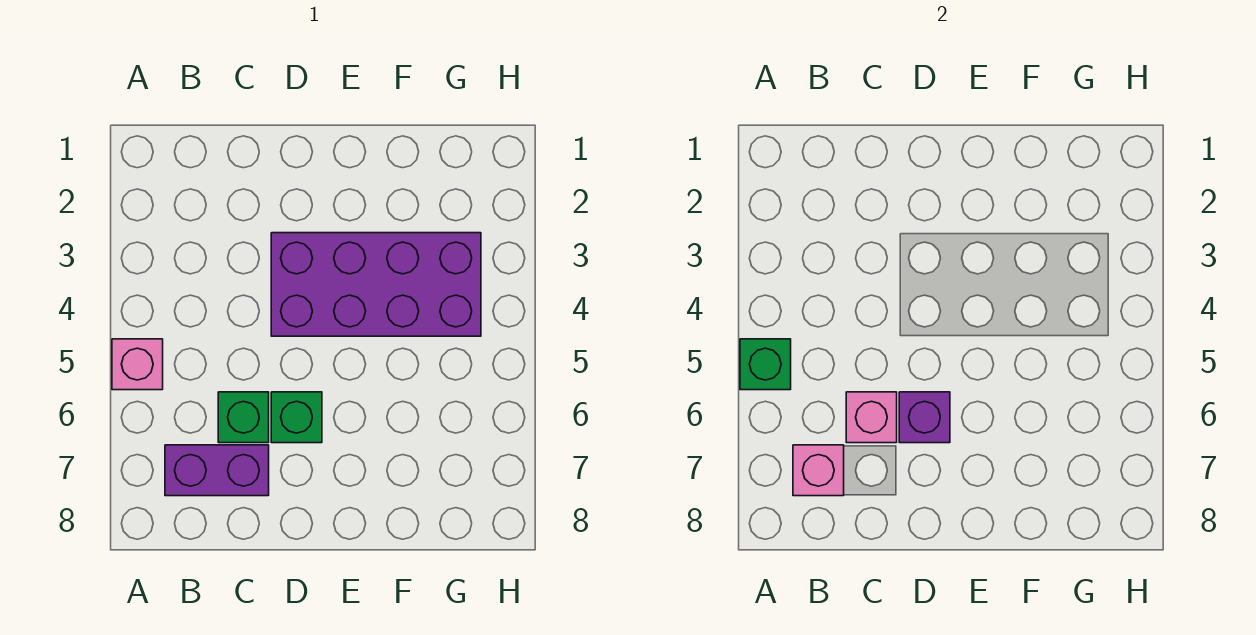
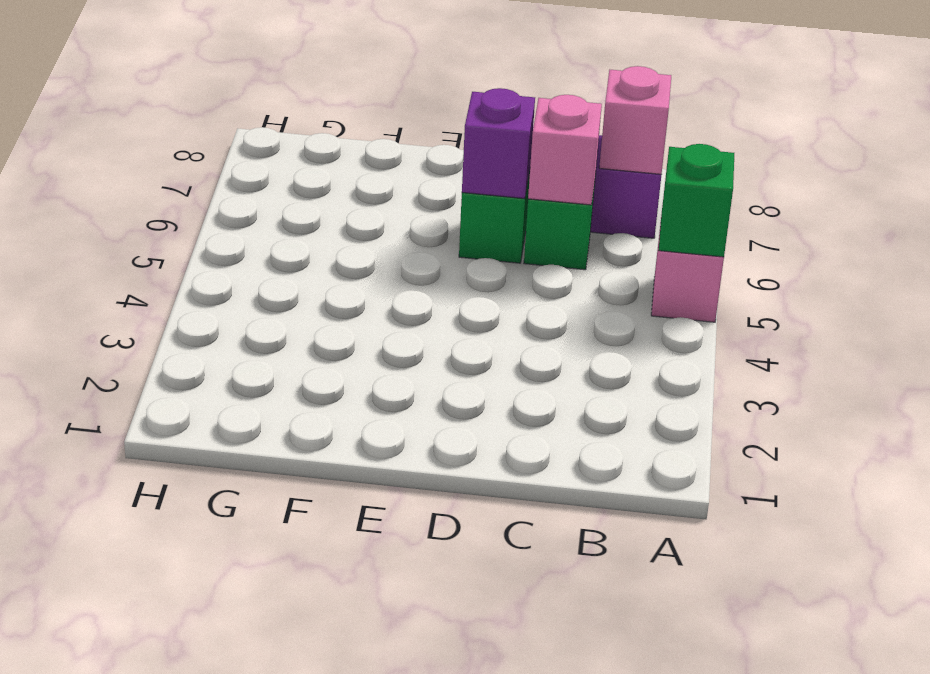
purple 2x4 brick [271,233,481,336] -> none

